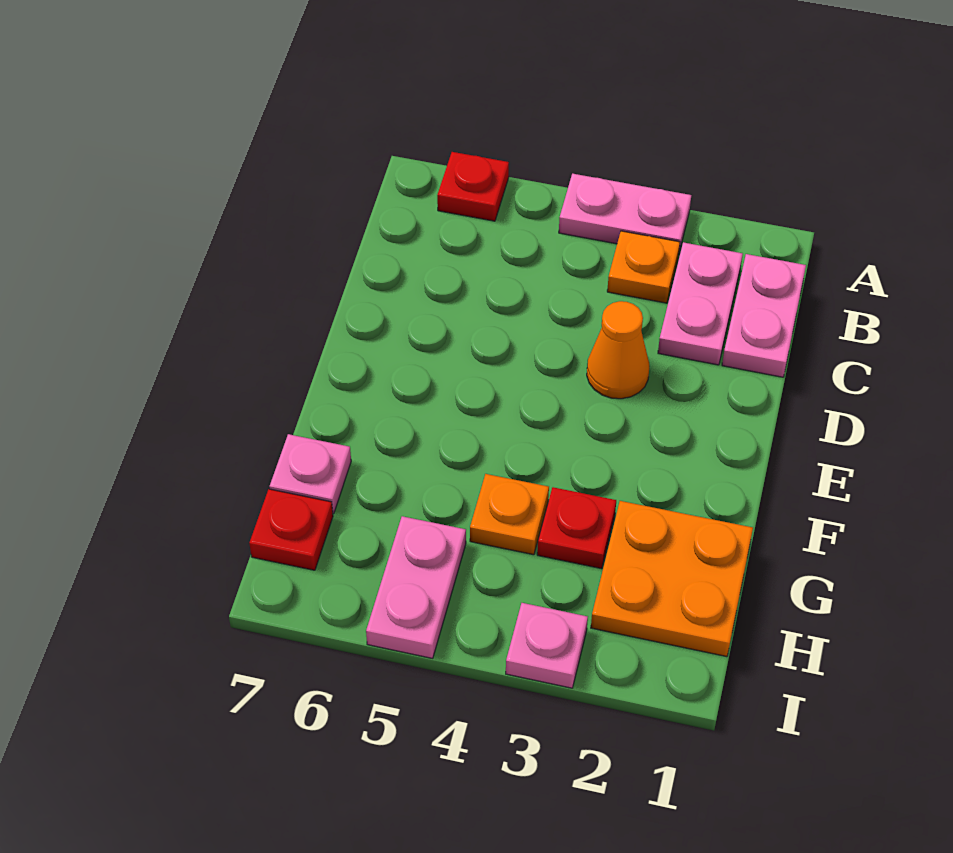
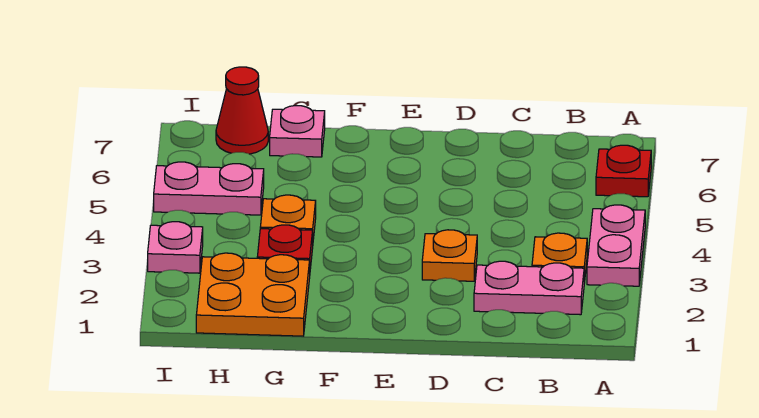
pink 1x2 plate [722,254,806,377] -> none
orange 1x1 cone [587,301,649,399] -> orange 1x1 plate [422,230,477,281]
red 1x1 plate [249,489,333,570] -> red 1x1 cone [216,67,268,154]

